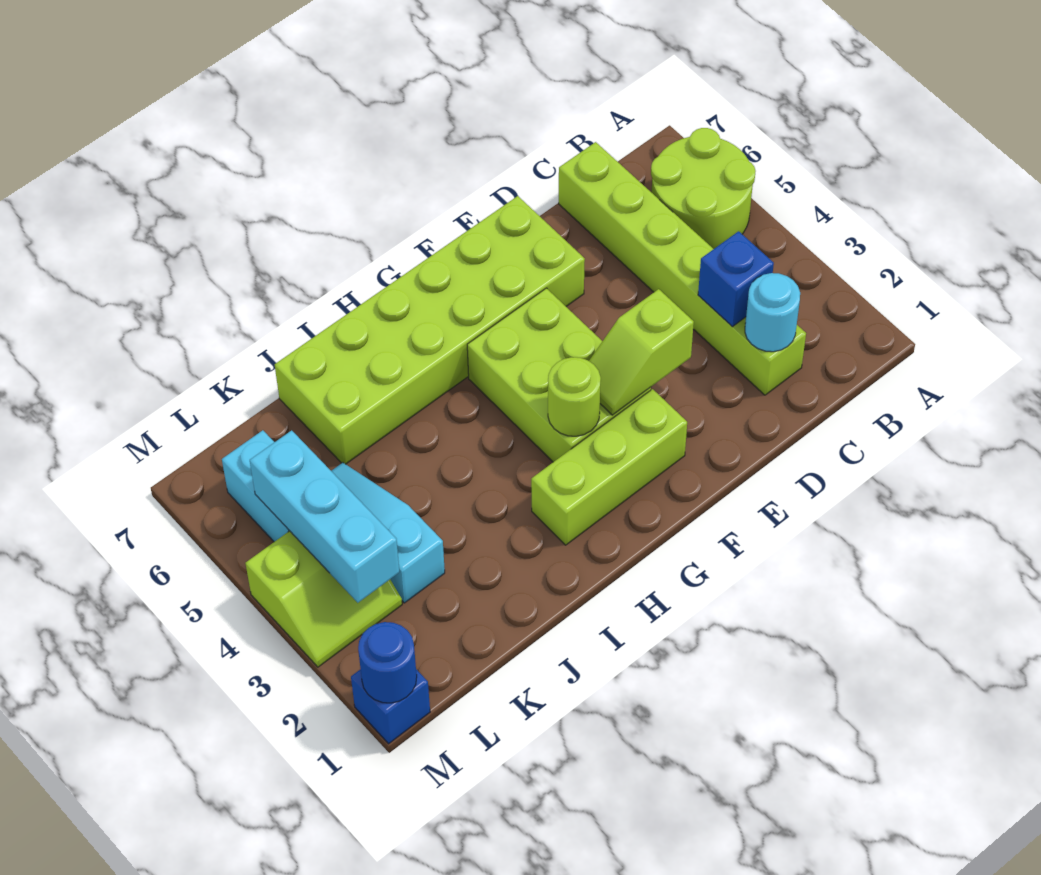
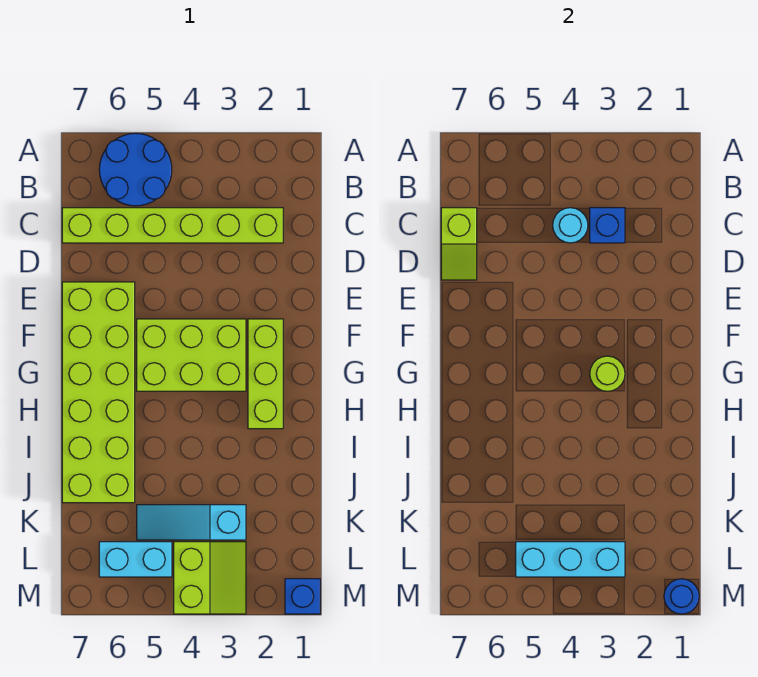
lime 2x2 round brick [651,128,755,249] -> blue 2x2 round brick [99,133,172,206]
cyan 1x1 round brick [745,273,800,352] -> cyan 1x1 round brick moved to [553,208,588,243]
lime 1x2 slope [589,289,694,415] -> lime 1x2 slope moved to [441,208,477,280]

